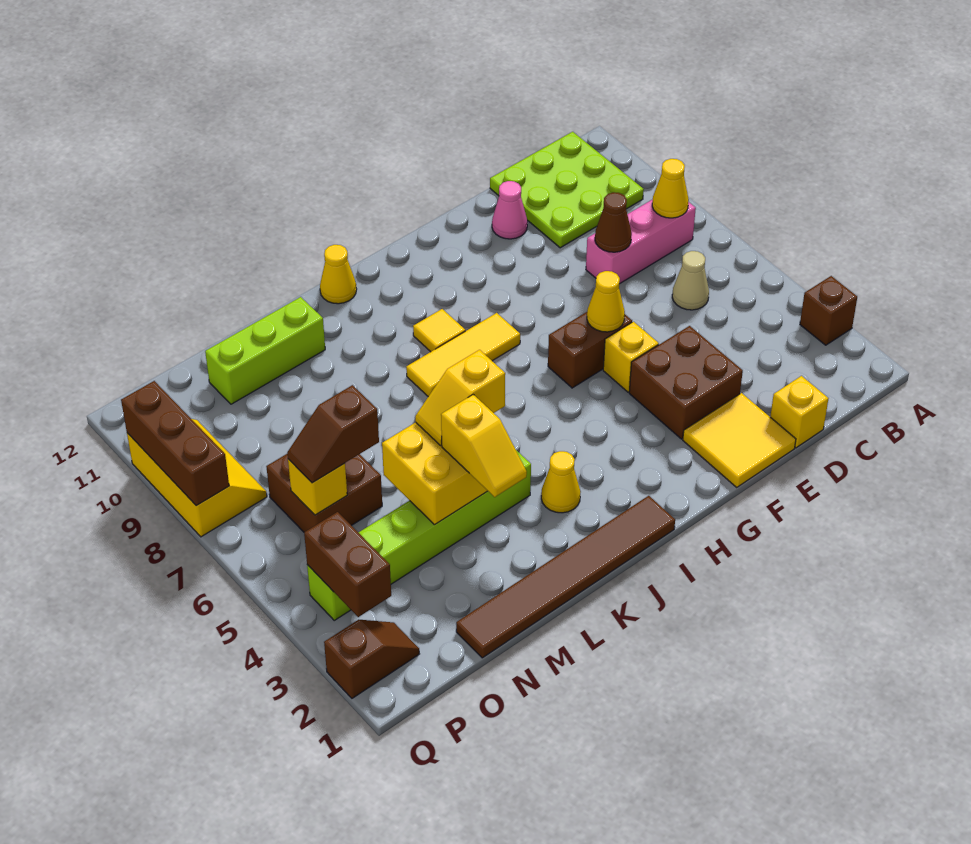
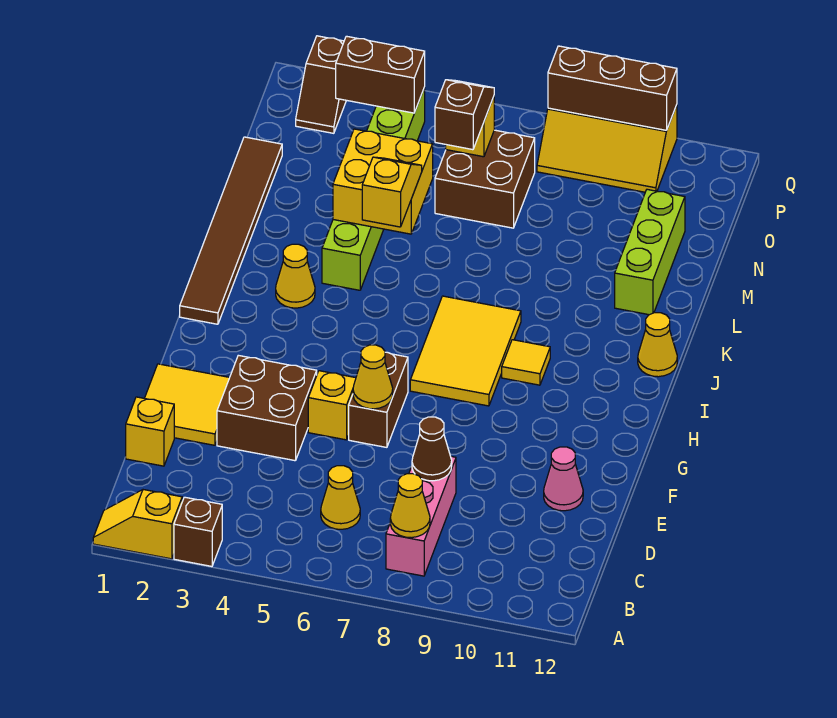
lime 3x3 plate [490,132,644,248] -> none
tan 1x1 cone [672,251,709,310] -> yellow 1x1 cone [321,466,360,529]
yellow 1x3 tile [406,313,520,397] -> yellow 2x3 tile [410,296,521,406]
yellow 1x2 slope [441,395,527,497] -> yellow 1x2 slope moved to [93,490,182,559]

